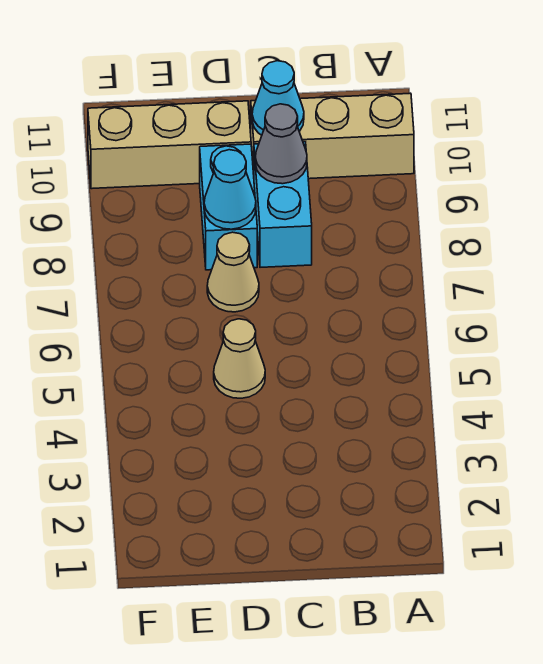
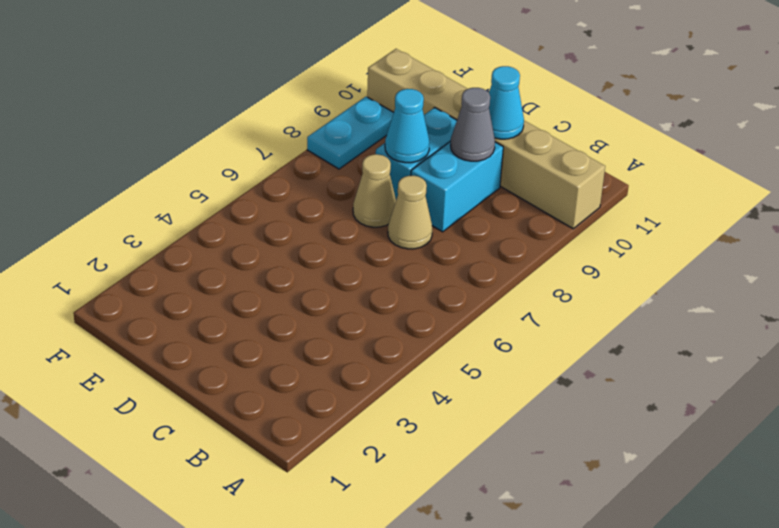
tan 1x1 cone [214,319,265,398] -> tan 1x1 cone moved to [388,176,432,249]
none -> cyan 1x2 plate [307,97,394,169]

